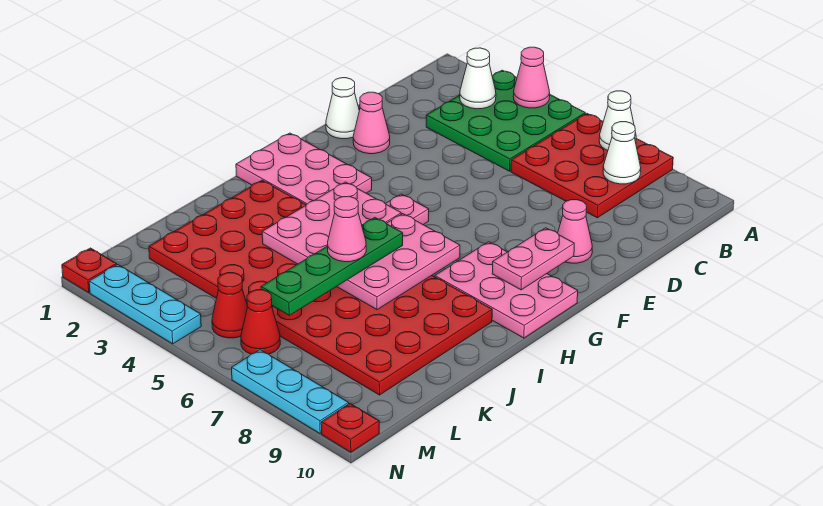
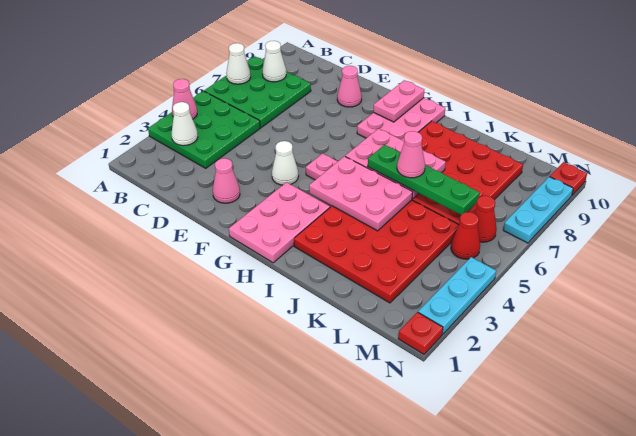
red 3x3 plate [511,114,673,218] -> green 3x3 plate [204,57,311,128]
white 1x1 cone [326,78,359,139] -> white 1x1 cone moved to [272,141,299,185]
pink 1x2 plate [492,228,574,290] -> pink 1x2 plate turned to [374,80,424,122]

